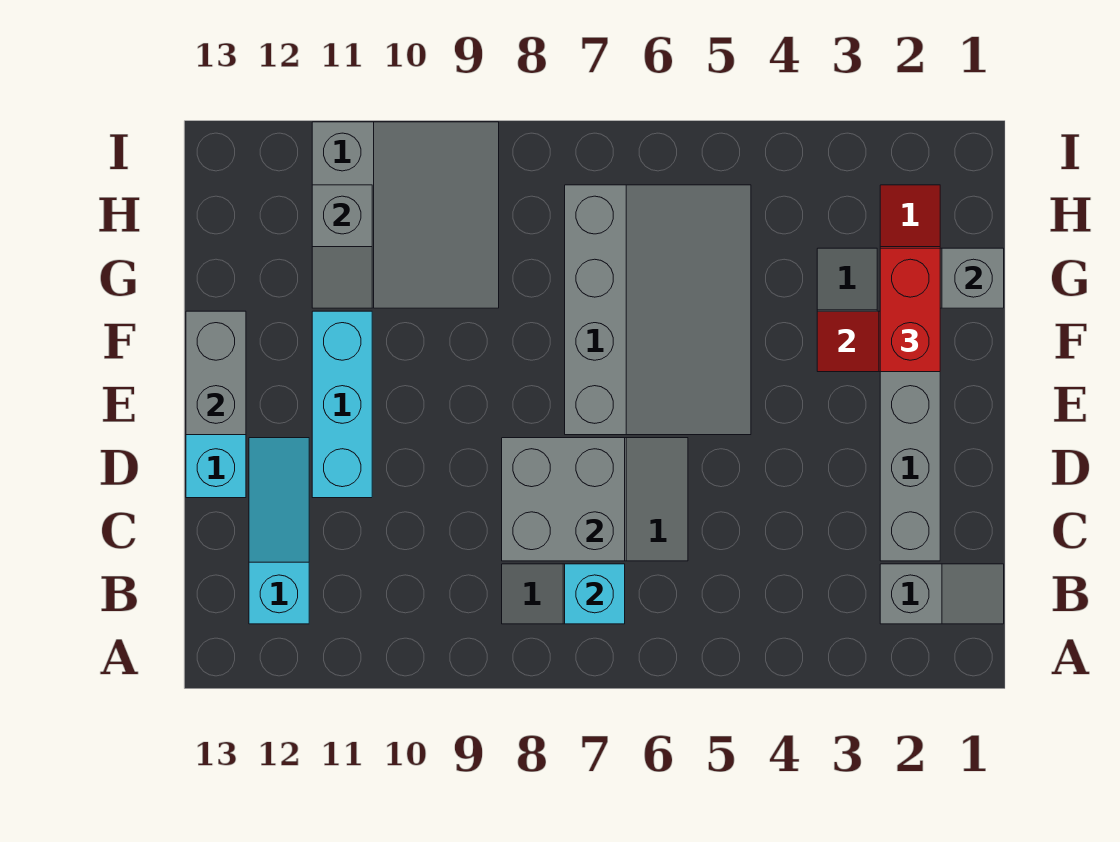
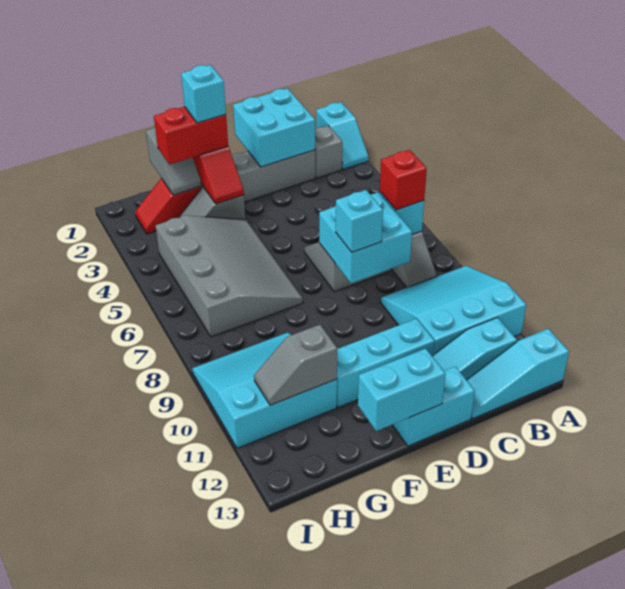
none -> cyan 1x2 slope [316,102,368,169]
none -> cyan 3x3 slope [381,266,526,355]
none -> cyan 1x3 slope [467,329,569,419]
none -> red 1x1 brick [380,150,427,210]
none -> cyan 2x2 brick [233,88,315,167]
grey 2x2 brick [502,438,625,561] -> cyan 2x2 brick [319,192,412,283]
none -> cyan 1x1 brick [336,190,383,252]
grey 3x4 slope [565,185,751,435] -> grey 3x4 slope turned to [156,215,303,337]
grey 1x2 brick [186,311,246,435] -> cyan 1x2 brick [358,348,445,431]
none -> cyan 1x1 brick [181,65,226,123]
grey 3x3 slope [312,122,499,308] -> cyan 3x3 slope [192,333,337,448]
grey 1x2 slope [312,185,372,308] -> grey 1x2 slope turned to [254,325,337,405]

